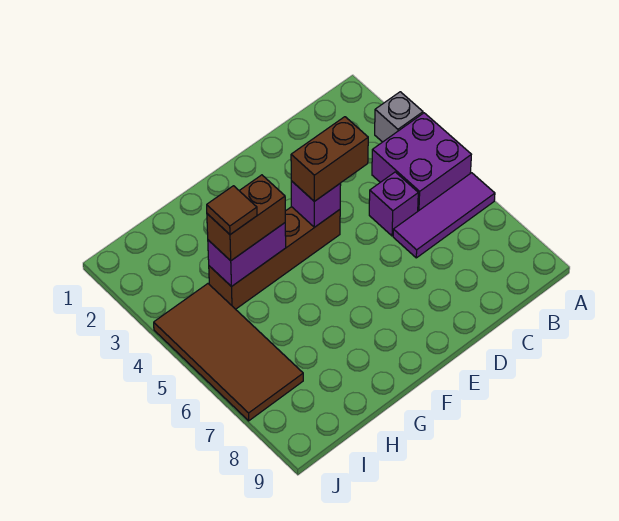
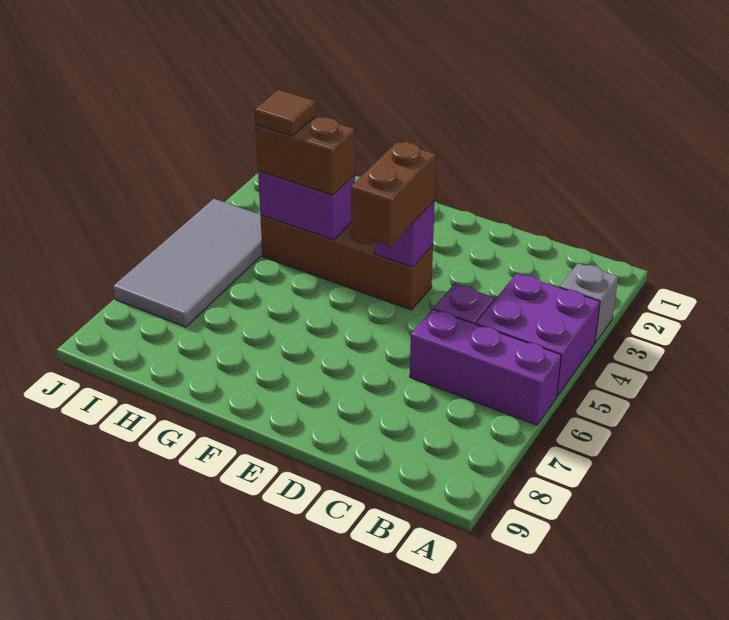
purple 1x3 tile [393,173,495,258] -> purple 1x3 brick [410,309,561,425]
brown 1x2 brick [291,117,368,201] -> brown 1x2 brick turned to [351,142,436,246]
brown 2x4 tile [154,284,303,421] -> grey 2x4 tile [113,199,263,327]

